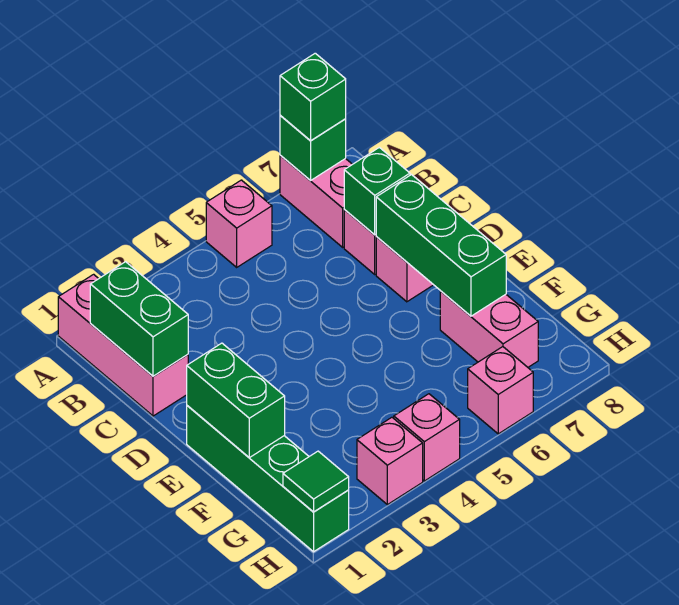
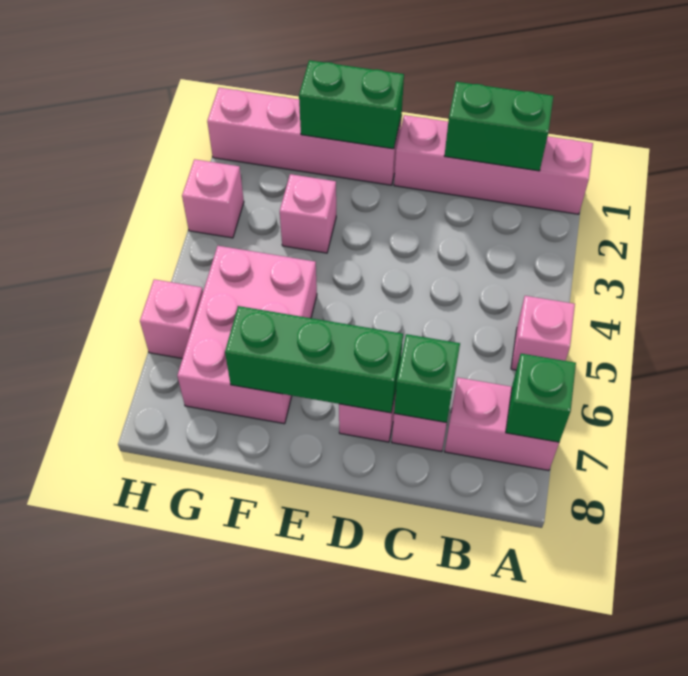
pink 1x3 brick [58,274,188,416] -> pink 1x4 brick [394,115,593,214]
green 1x1 brick [280,53,346,141] -> none
green 1x4 brick [187,406,349,552] -> pink 1x4 brick [207,88,401,185]
pink 1x2 brick [440,291,538,367] -> pink 2x3 brick [177,246,317,424]
green 1x1 tile [283,451,349,512] -> none
pink 1x1 brick [394,394,460,481] -> pink 1x1 brick moved to [280,174,336,253]

